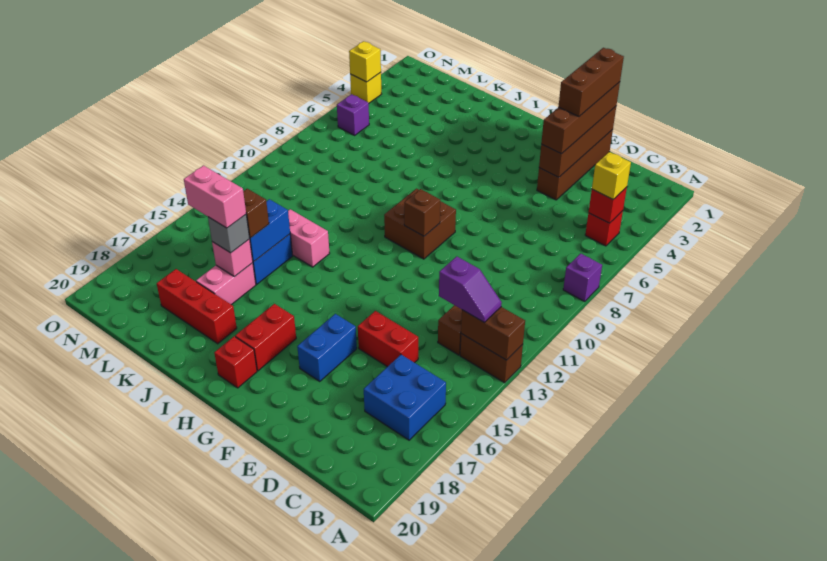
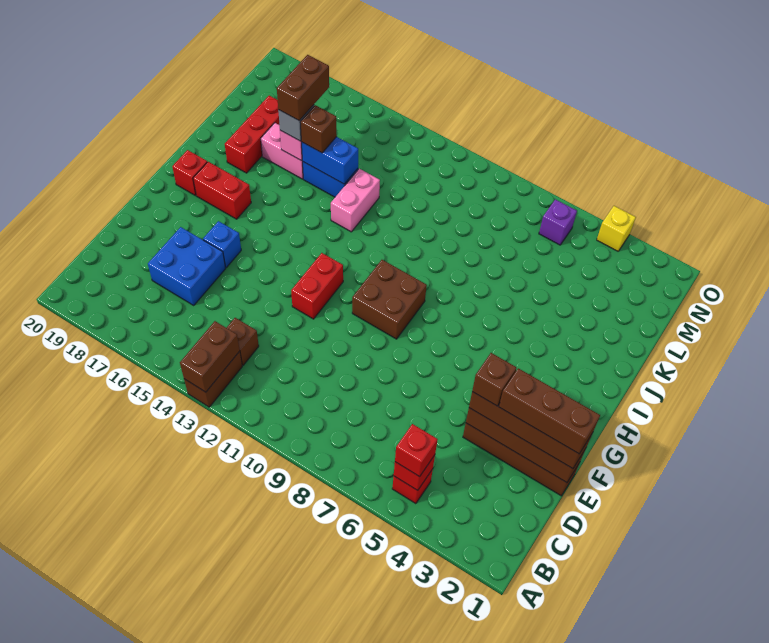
purple 1x1 brick [563,253,602,301] -> none
yellow 1x1 brick [592,152,631,199] -> red 1x1 brick [395,424,438,477]
purple 1x2 slope [439,256,502,322] -> none
blue 2x2 brick [364,355,446,440] -> blue 2x2 brick moved to [148,227,226,305]
red 1x2 brick [358,311,418,367] -> red 1x2 brick moved to [291,253,343,319]
blue 1x2 brick [297,314,357,381] -> blue 1x1 brick [203,221,241,267]
brown 1x1 brick [404,189,441,236] -> brown 1x1 brick moved to [472,353,517,406]
pink 1x2 brick [184,166,246,228] -> brown 1x2 brick [277,55,329,121]
yellow 1x1 brick [349,41,381,82] -> none

